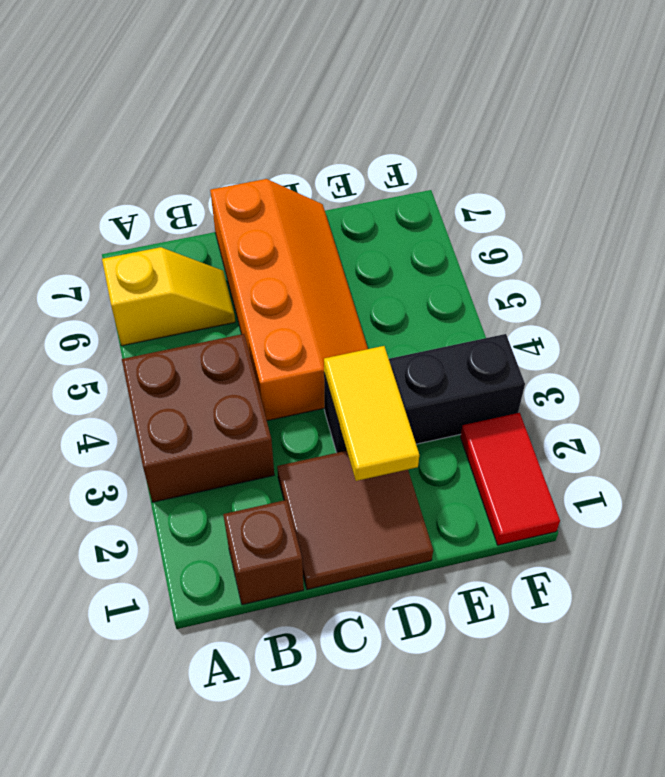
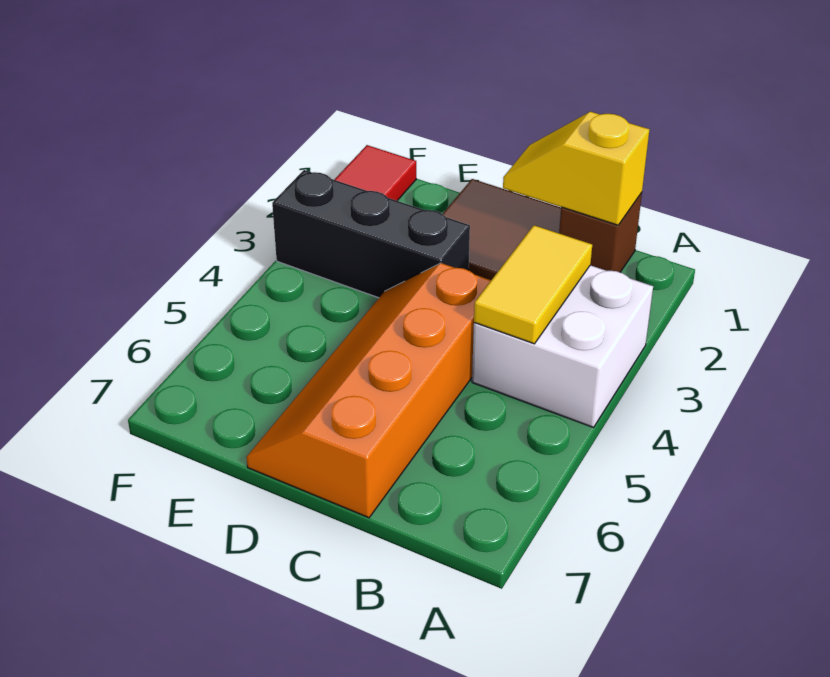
brown 2x2 brick [122,334,274,502] -> white 2x2 brick [472,265,653,427]
yellow 1x2 slope [102,247,235,346] -> yellow 1x2 slope moved to [503,112,650,225]
yellow 1x2 tile [324,346,419,481] -> yellow 1x2 tile moved to [474,225,592,344]

